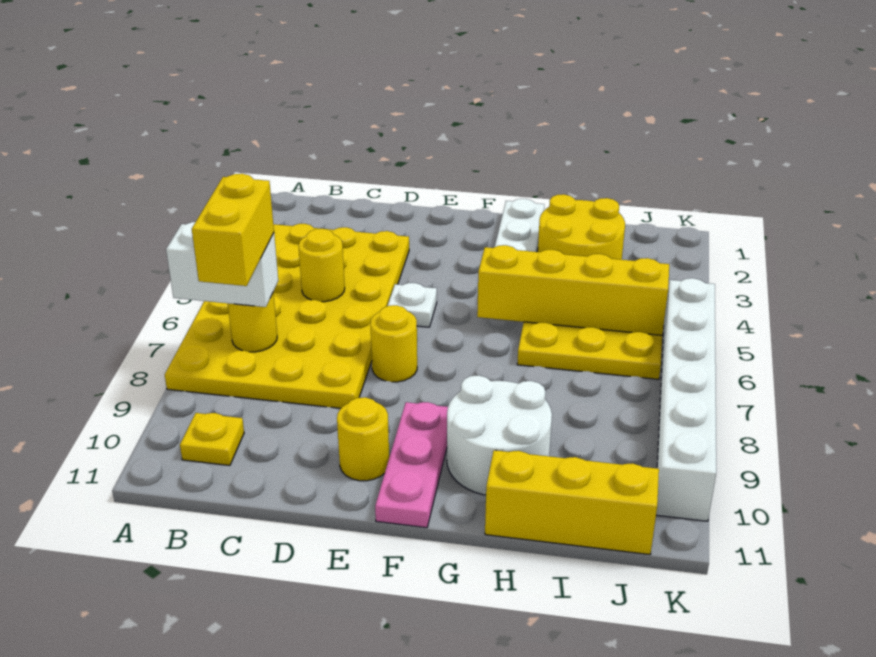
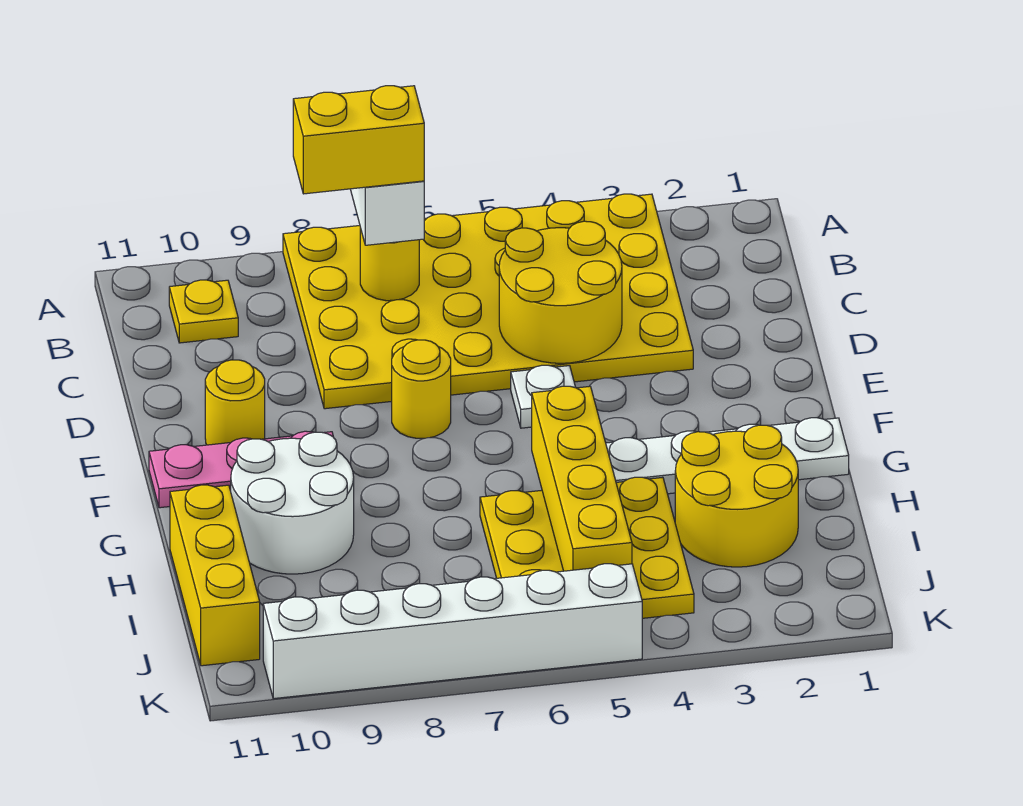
yellow 1x1 round brick [298,229,345,302] -> yellow 2x2 round brick [499,221,622,363]

